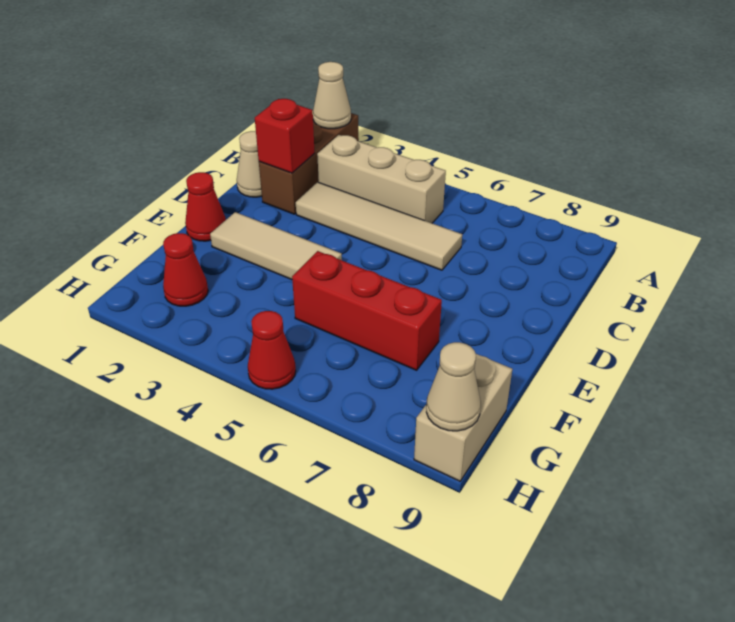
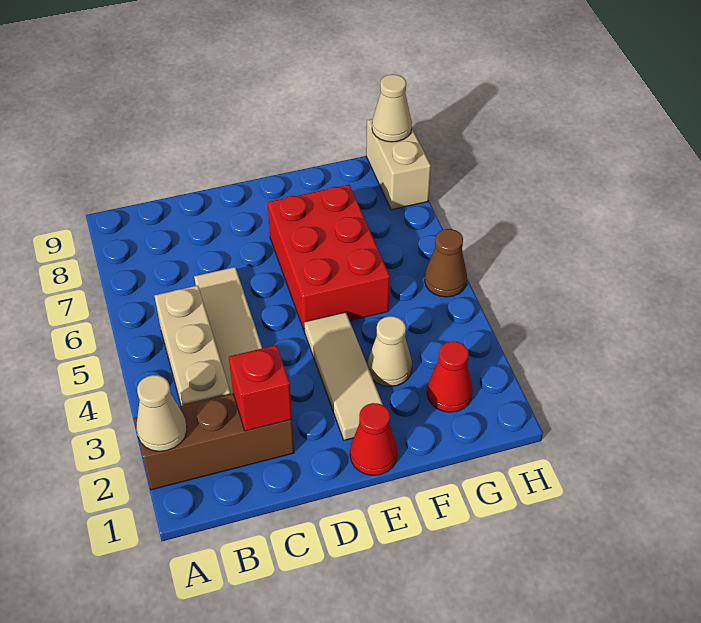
tan 1x1 cone [237,131,262,197] -> tan 1x1 cone moved to [367,316,412,387]
red 1x3 brick [292,251,442,370] -> red 2x3 brick [268,184,390,331]
tan 1x2 brick [414,354,512,481] -> tan 1x2 brick turned to [366,119,431,210]
red 1x1 cone [248,311,296,389] -> brown 1x1 cone [425,229,467,297]

